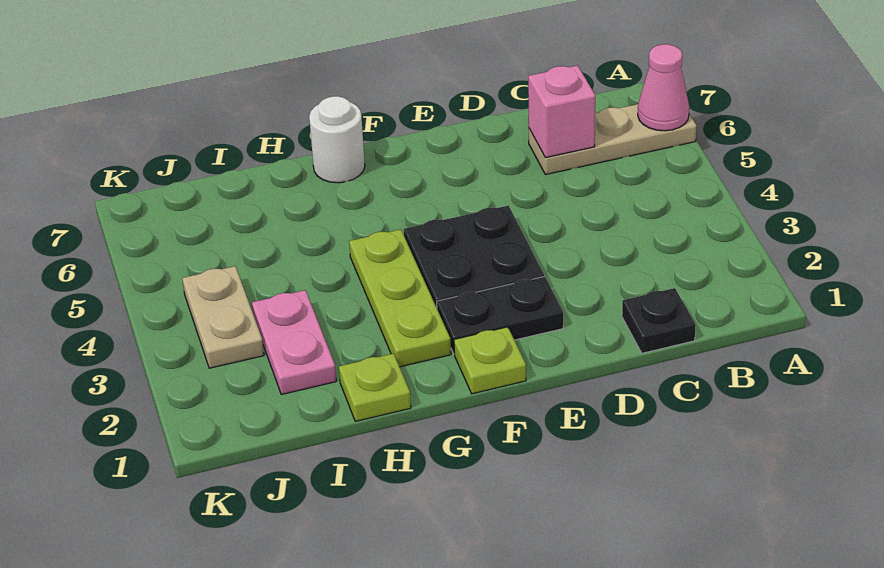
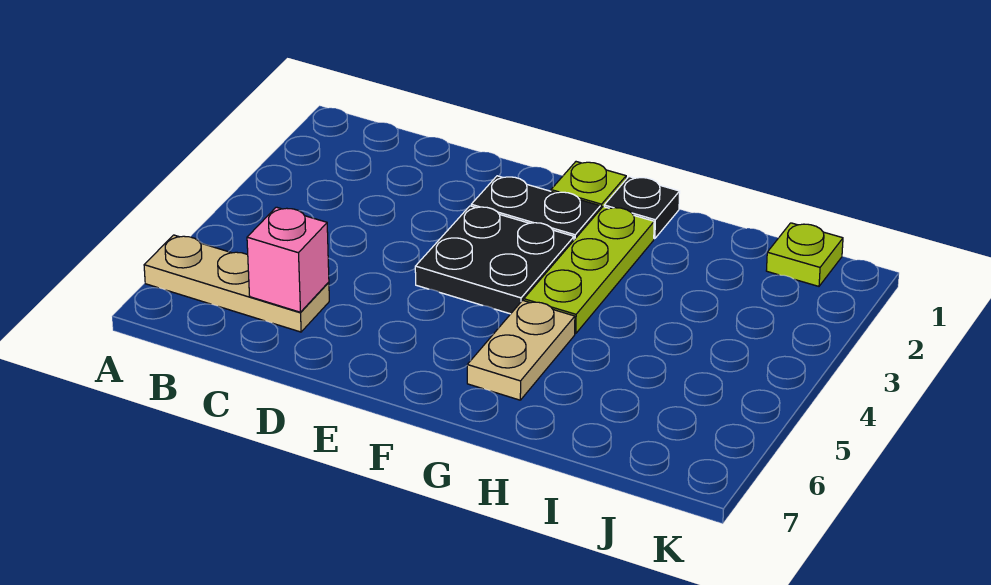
pink 1x1 cone [638,44,689,131] -> none
black 1x1 plate [622,288,696,353] -> black 1x1 plate moved to [604,177,680,239]
white 1x1 round brick [309,96,365,183] -> none
lime 1x1 plate [339,354,411,421] -> lime 1x1 plate moved to [766,223,843,286]
pink 1x2 plate [252,290,336,394] -> none
tan 1x2 plate [182,266,264,368] -> tan 1x2 plate moved to [467,300,575,400]

